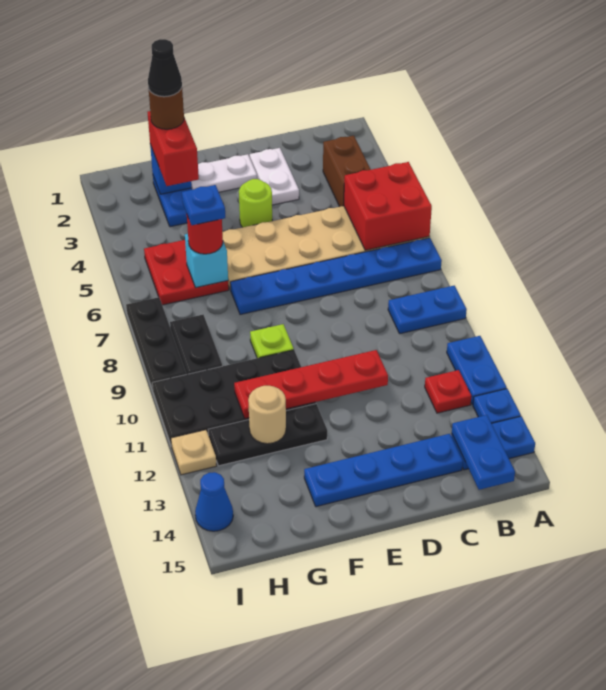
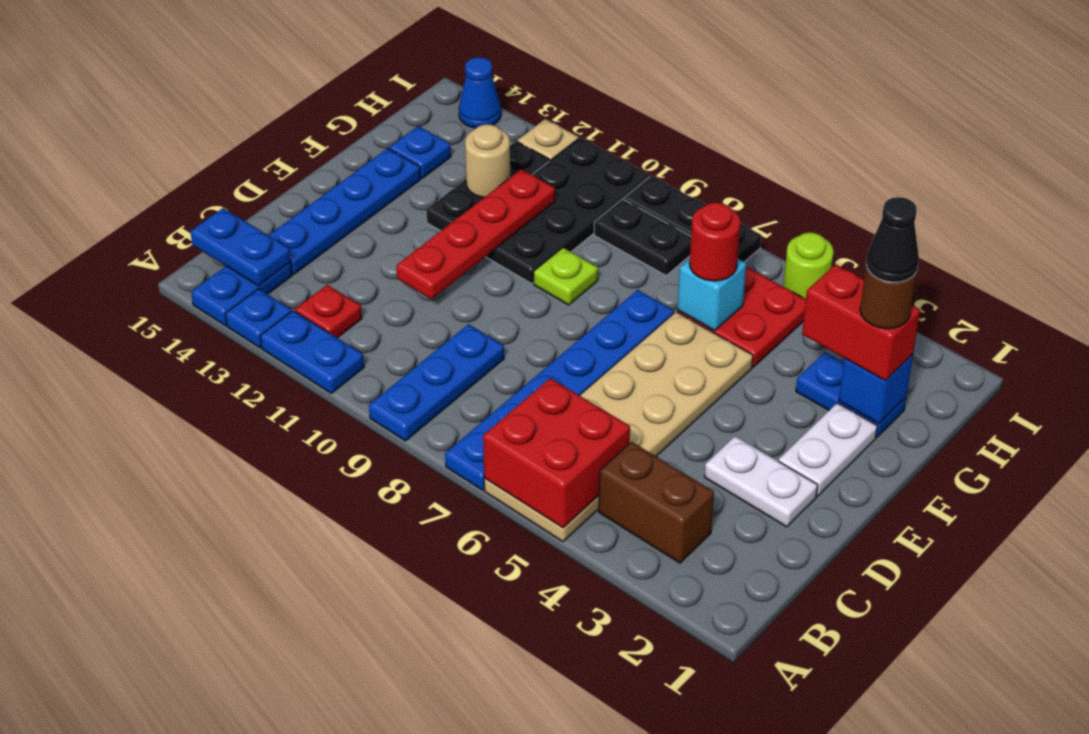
blue 1x2 plate [388,286,467,334] -> blue 1x3 plate [369,324,504,441]
lime 1x1 round brick [239,179,272,227] -> lime 1x1 round brick moved to [783,232,834,299]
blue 1x1 plate [182,185,225,225] -> blue 1x1 plate moved to [389,126,451,179]

